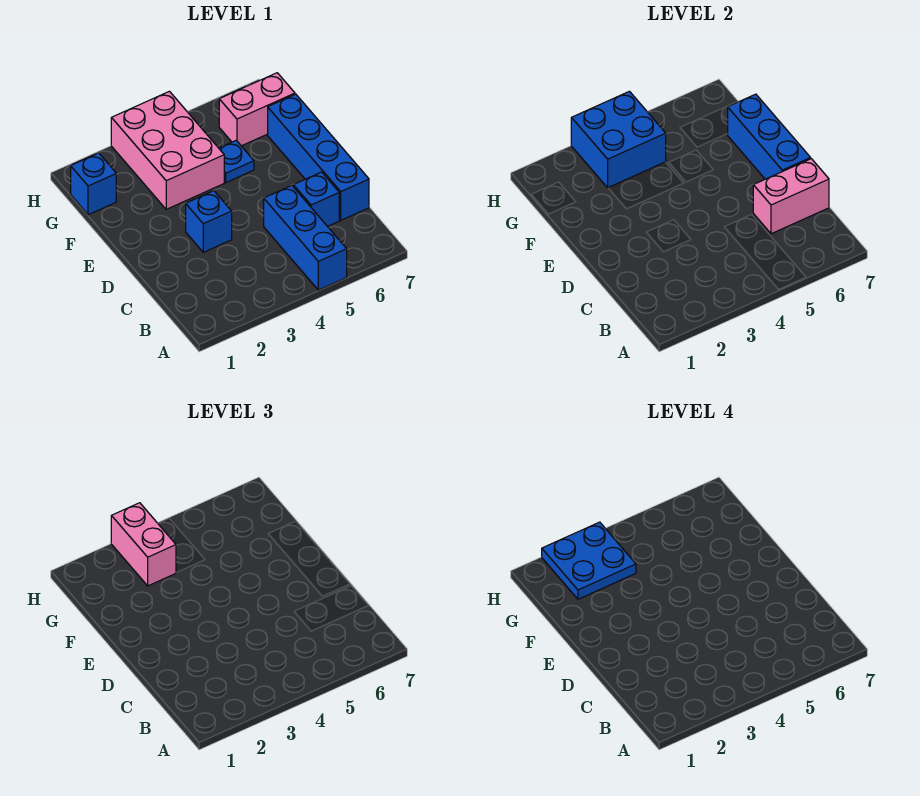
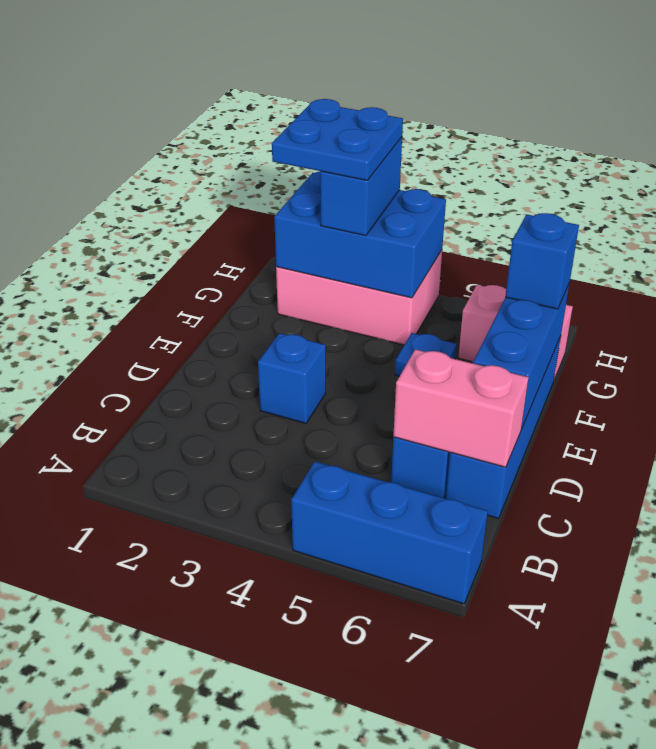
blue 1x3 brick [264,186,347,290] -> blue 1x3 brick turned to [291,462,488,604]
pink 2x3 brick [111,91,224,209] -> pink 2x3 brick turned to [276,250,442,345]
blue 1x1 brick [71,153,116,215] -> blue 1x1 brick moved to [505,213,579,309]
blue 2x2 brick [571,91,666,188] -> blue 2x3 brick [274,171,446,298]
pink 1x2 brick [111,503,176,586] -> blue 1x2 brick [320,137,402,236]

